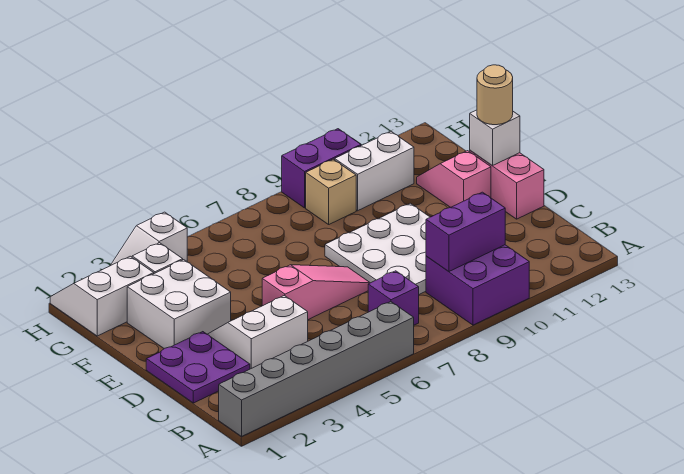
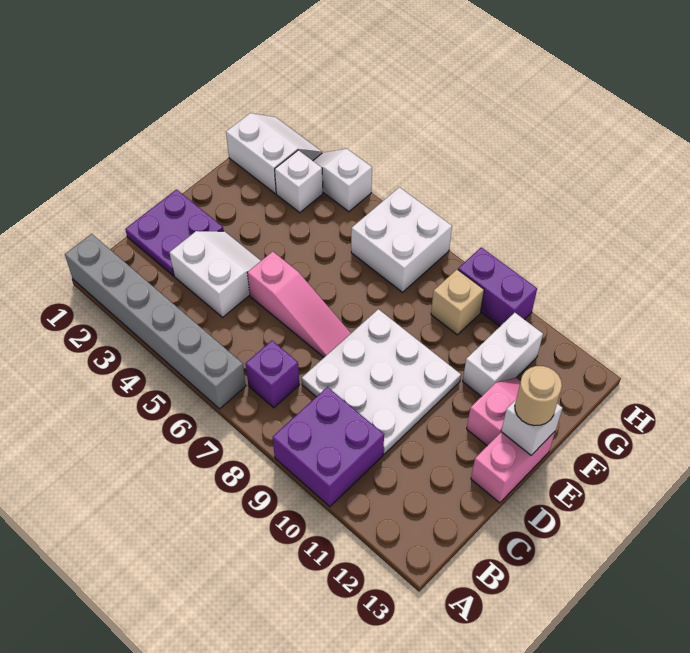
purple 1x2 brick [426,192,505,272] -> none
white 2x2 brick [127,260,231,348] -> white 2x2 brick moved to [351,187,452,292]
white 1x2 brick [335,132,414,211] -> white 1x2 brick turned to [463,313,543,397]

